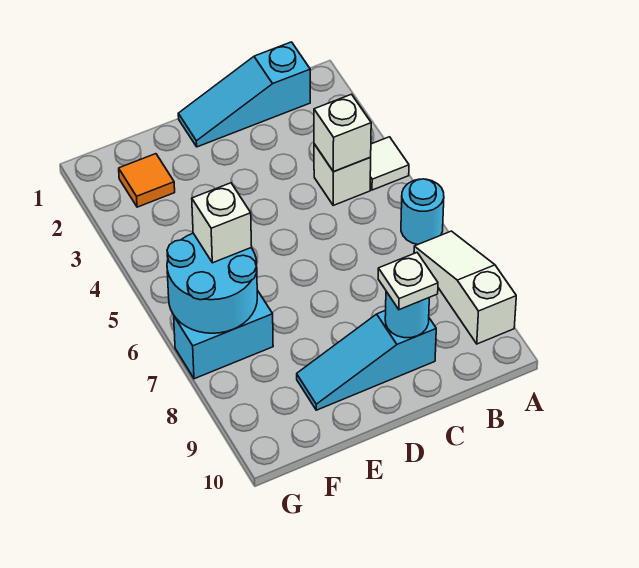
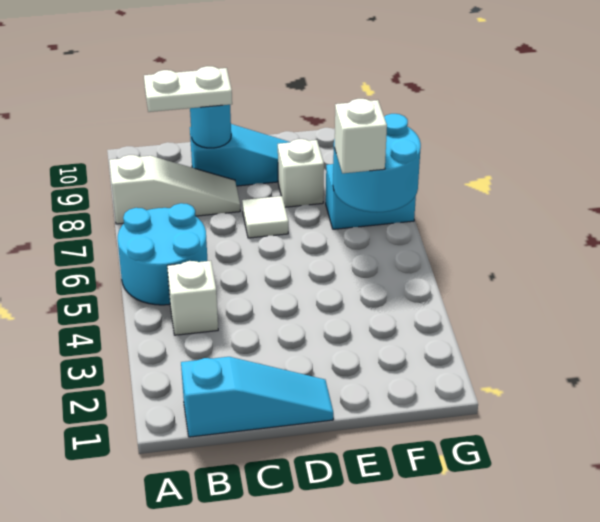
white 1x1 tile [370,137,409,190] -> white 1x1 tile moved to [242,196,288,238]
cyan 1x1 round brick [401,179,444,245] -> cyan 2x2 round brick [118,203,208,305]
white 1x3 slope [414,231,516,344] -> white 1x3 slope turned to [109,155,240,224]
white 1x1 brick [314,94,371,172] -> white 1x1 brick moved to [278,139,324,207]
white 1x1 plate [378,253,438,310] -> white 1x2 plate [144,66,232,112]
orange 1x1 tile [119,154,175,207] -> none

